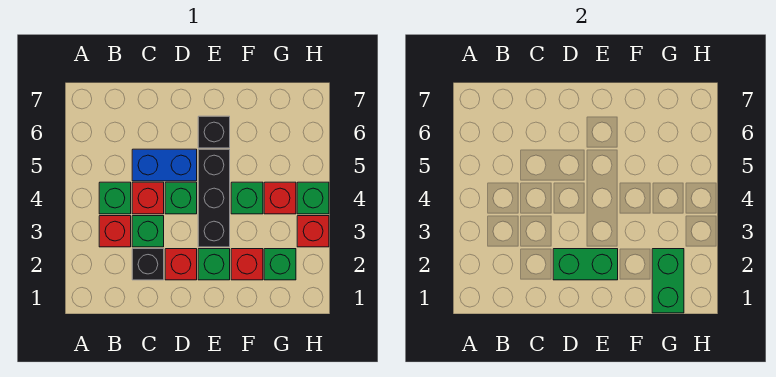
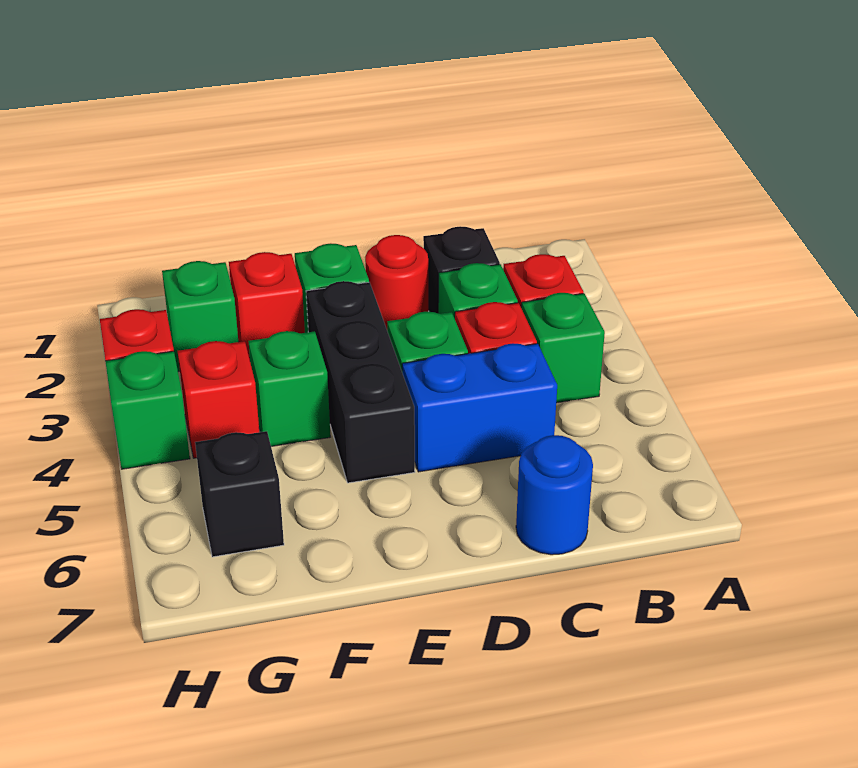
none -> blue 1x1 round brick [516,435,593,555]
red 1x1 brick [165,249,197,280] -> red 1x1 round brick [365,235,428,329]
green 1x2 brick [553,249,618,280] -> none
black 1x1 brick [198,116,230,148] -> black 1x1 brick moved to [195,431,284,557]
green 1x2 brick [652,249,684,313] -> none

